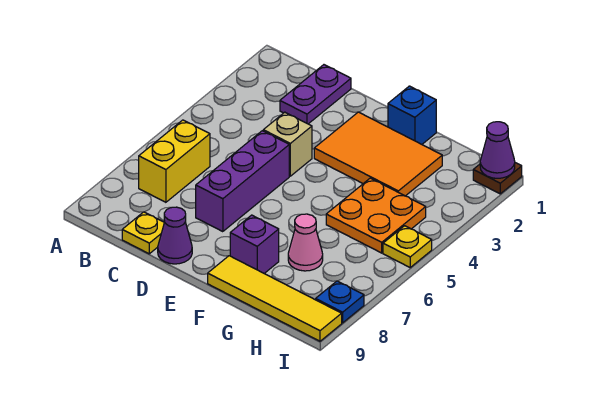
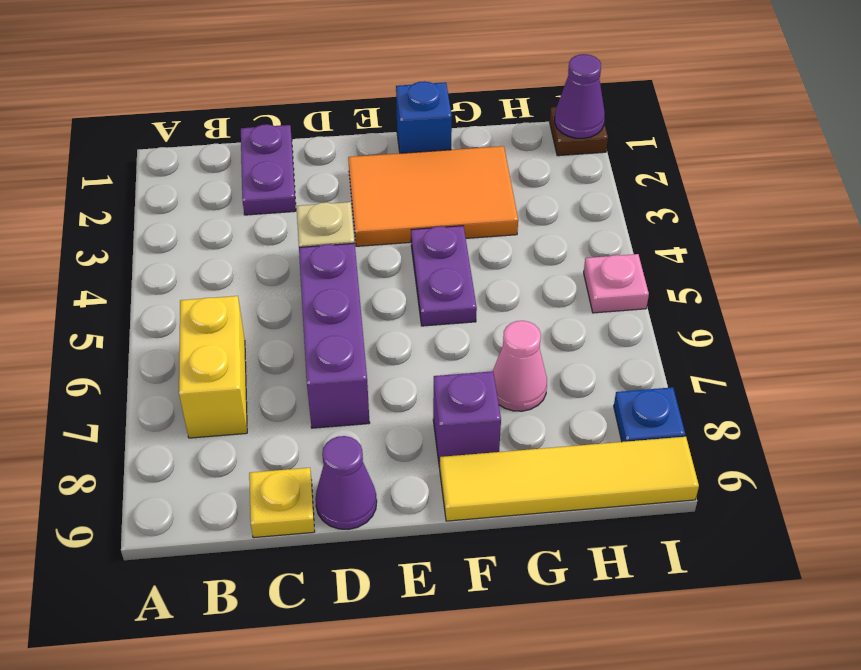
none -> purple 1x2 plate [411,226,477,326]
orange 2x2 plate [326,178,426,253] -> none
yellow 1x1 plate [383,226,432,267] -> pink 1x1 plate [584,254,649,313]

